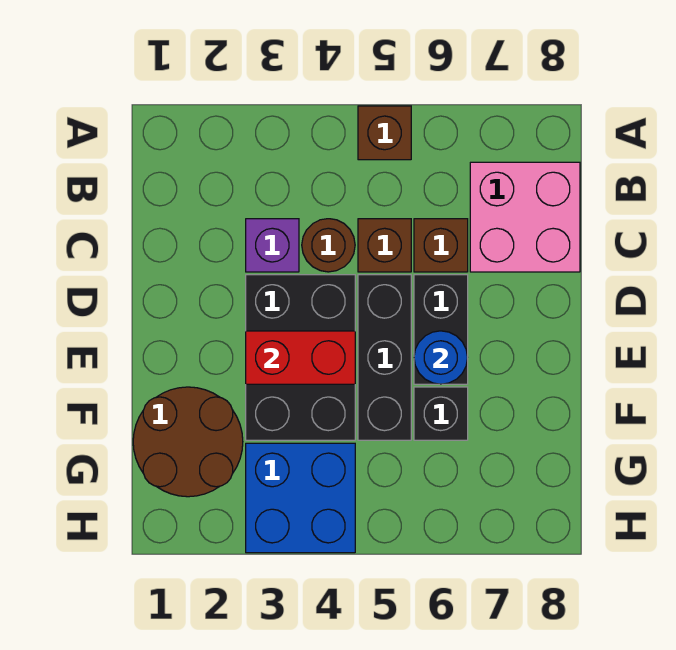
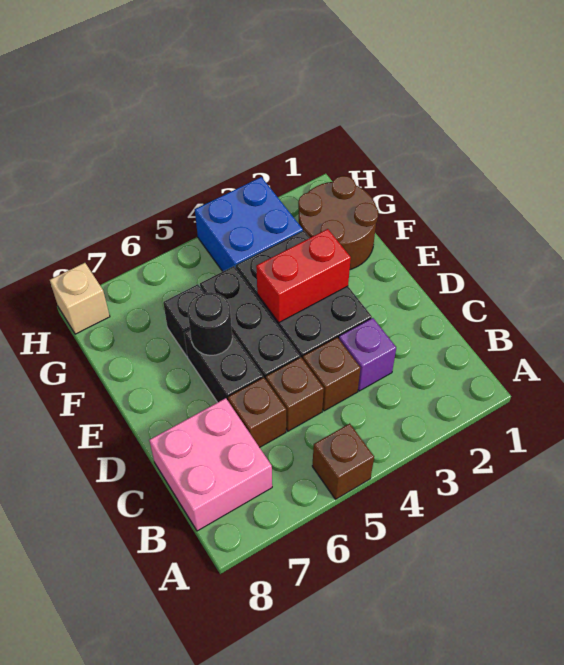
brown 1x1 round brick [302,219,355,272] -> brown 1x1 brick [303,337,360,411]
blue 1x1 round brick [414,331,468,384] -> black 1x1 round brick [188,292,232,355]
none -> tan 1x1 brick [50,263,110,334]

